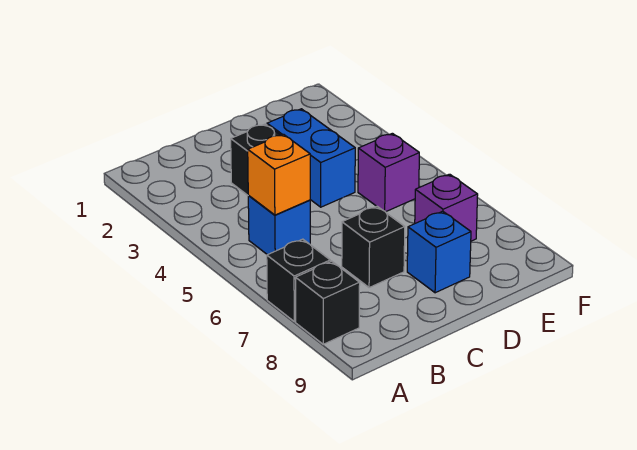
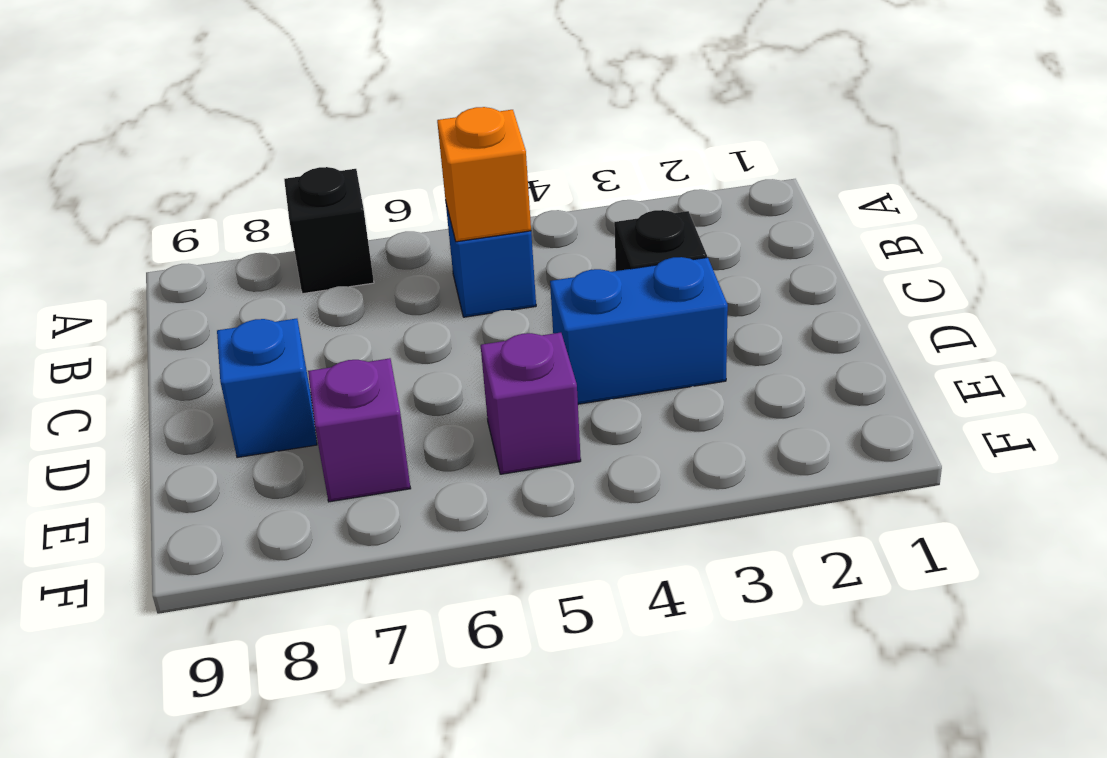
black 1x1 brick [295,261,360,344] -> none
black 1x1 brick [342,206,405,288] -> none

